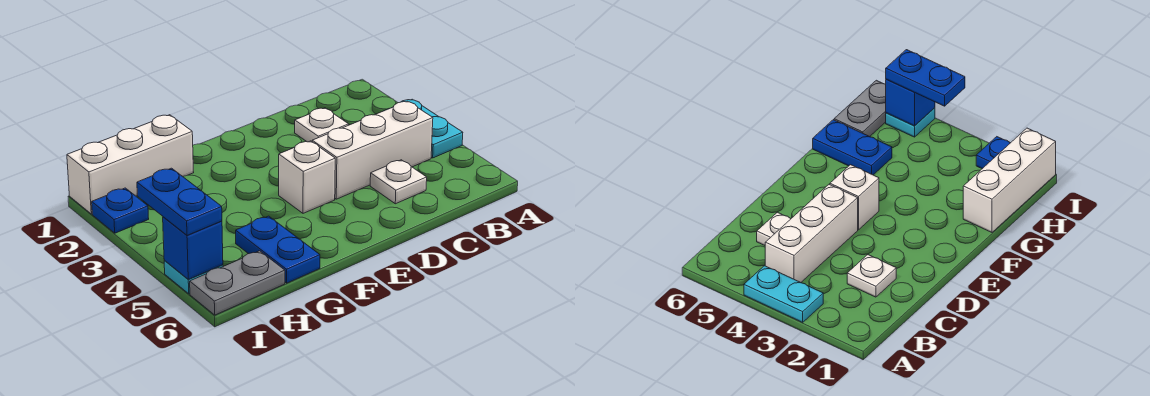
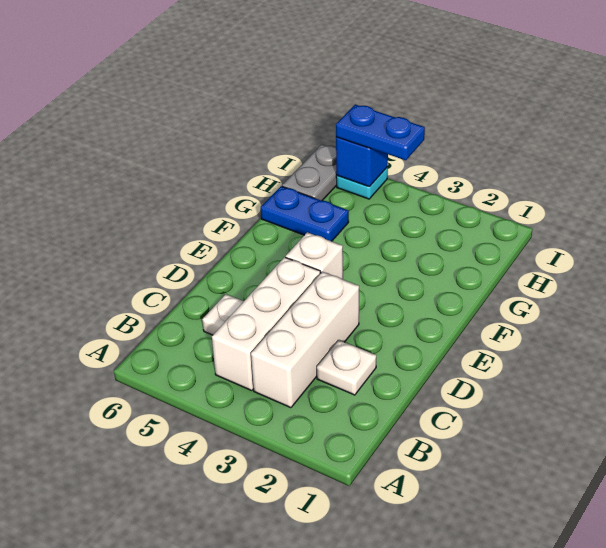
cyan 1x2 plate [401,99,463,158] -> none
white 1x3 brick [67,115,194,214] -> white 1x3 brick moved to [251,272,359,408]
blue 1x1 plate [92,188,149,233] -> none

